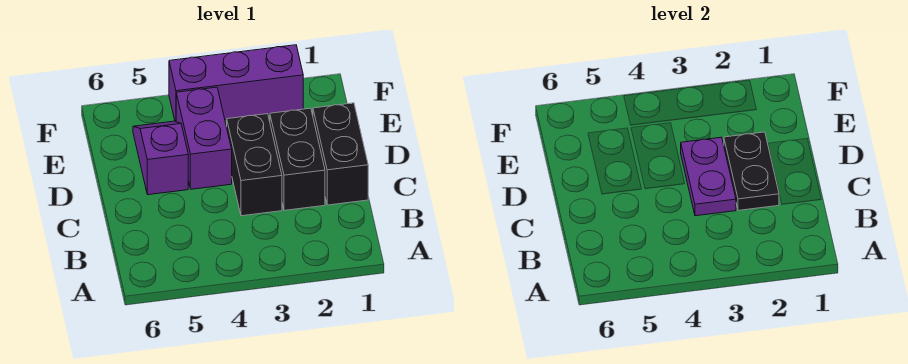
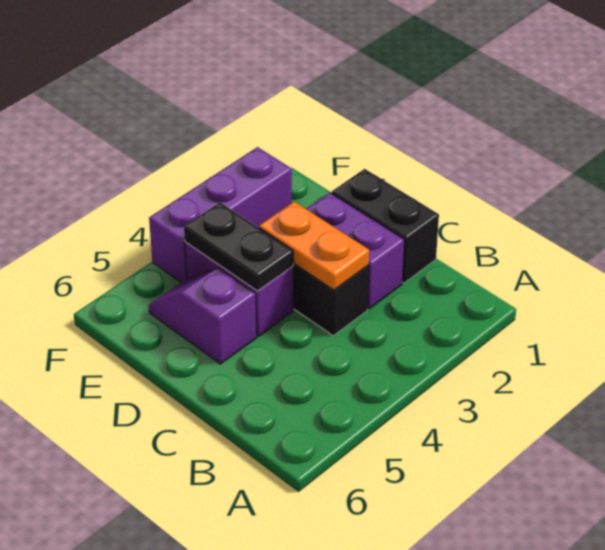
black 1x2 brick [270,108,325,210] -> purple 1x2 brick [307,193,404,309]
black 1x2 plate [724,132,779,210] -> black 1x2 plate moved to [184,203,293,291]
purple 1x2 plate [681,137,736,216] -> orange 1x2 plate [259,202,369,290]

